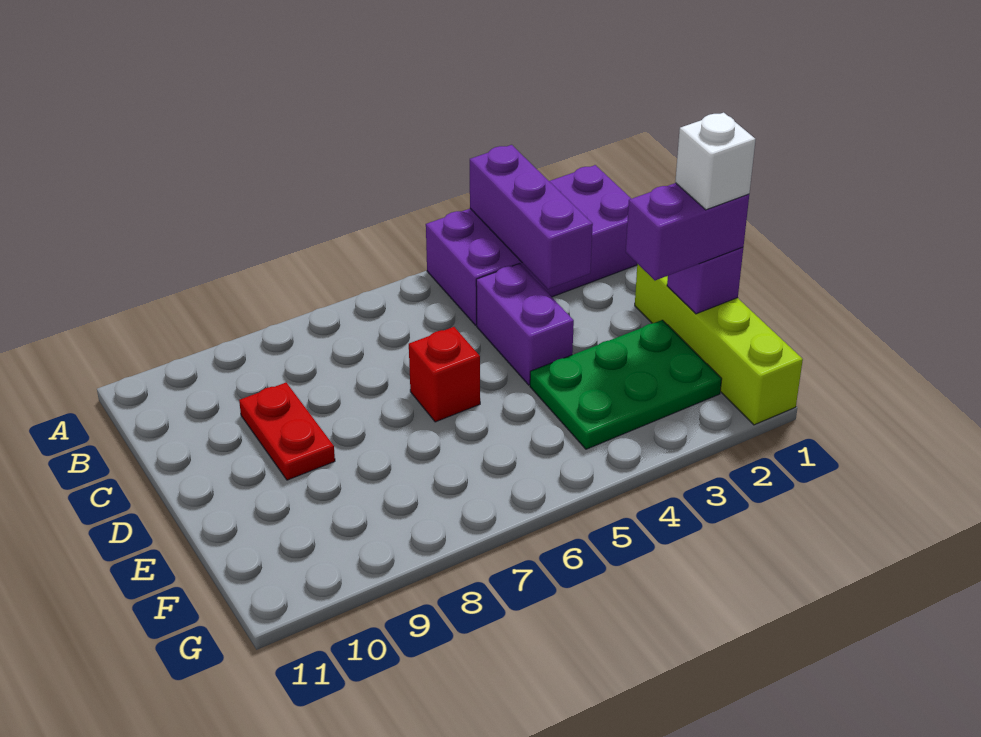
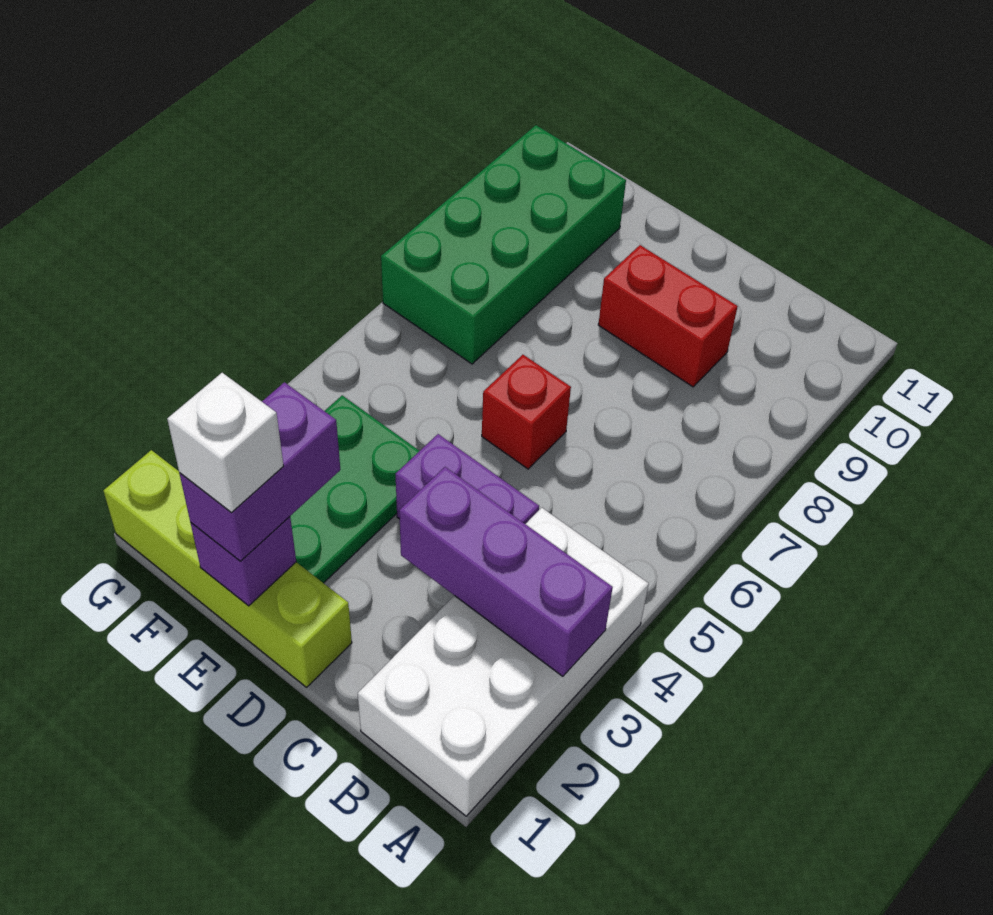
purple 2x4 brick [426,165,637,325] -> white 2x4 brick [358,508,649,816]
red 1x2 plate [239,383,335,480] -> red 1x2 brick [598,245,738,387]
none -> green 2x4 brick [381,125,626,364]

